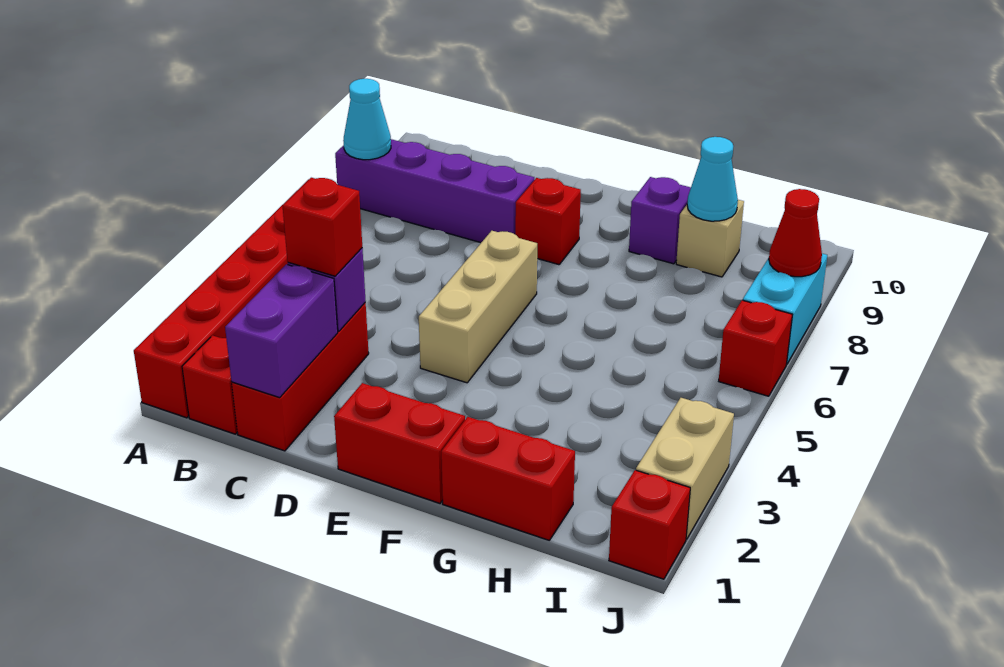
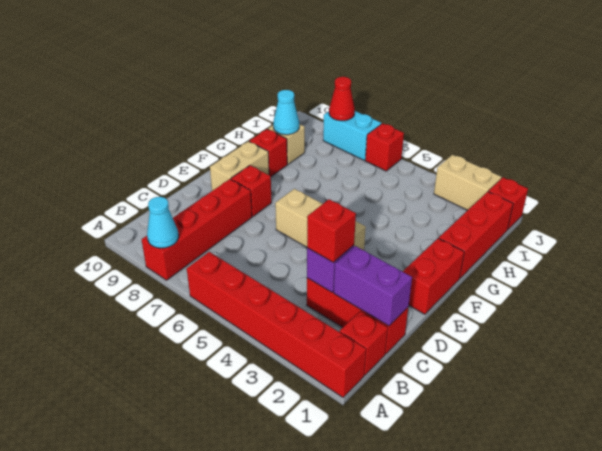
purple 1x4 brick [335,139,534,243] -> red 1x4 brick [142,179,252,280]
none -> tan 1x2 brick [210,141,269,191]
red 1x2 brick [441,417,575,540] -> red 1x3 brick [439,192,513,278]
purple 1x1 brick [629,177,691,264] -> red 1x1 brick [249,129,287,176]

